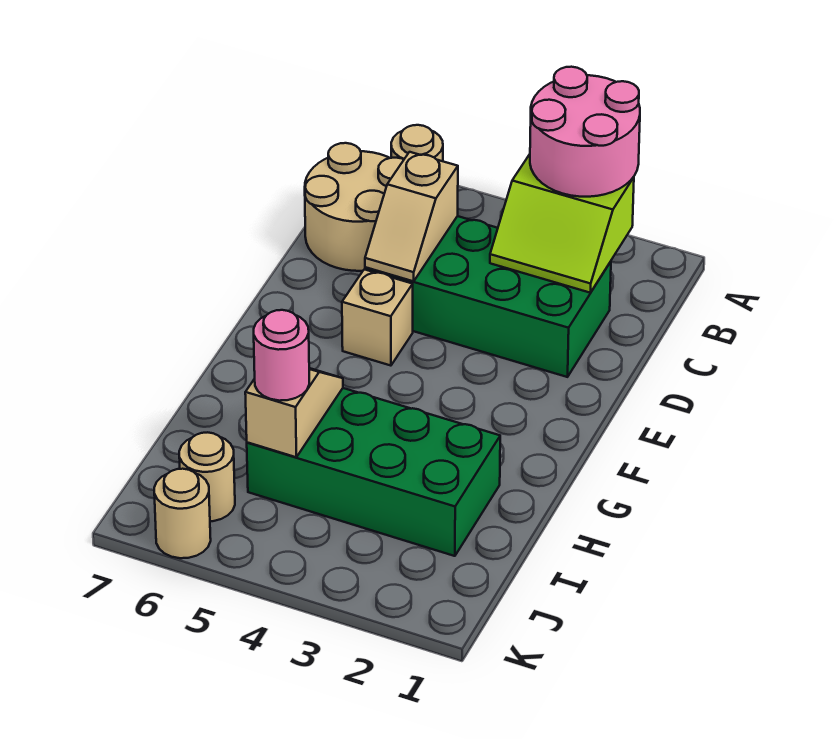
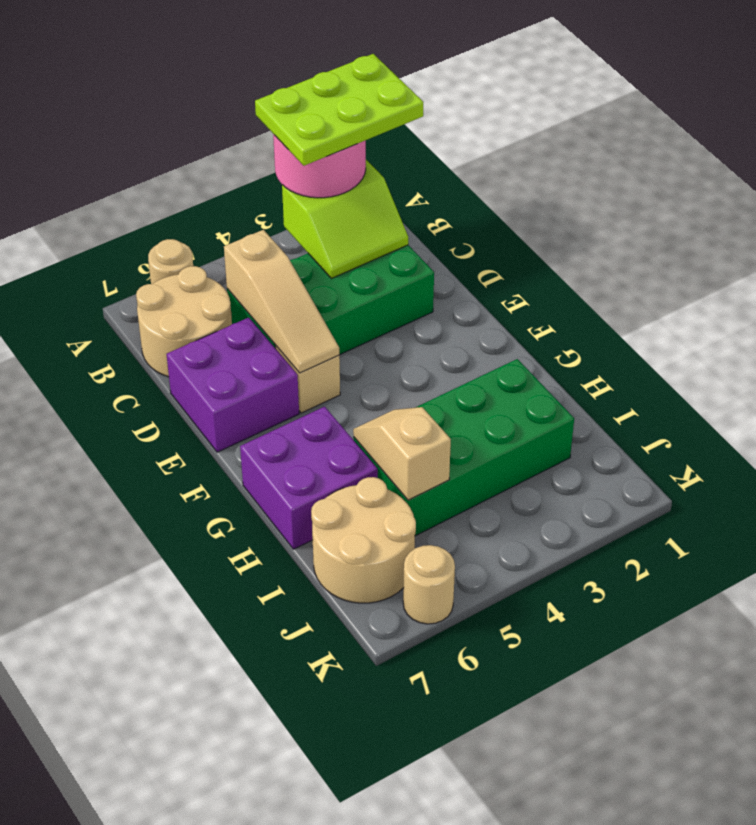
none -> lime 2x3 plate [255,54,423,166]
tan 1x2 slope [365,152,458,281] -> tan 1x3 slope [224,230,339,373]
none -> purple 2x2 brick [166,318,299,452]
none -> purple 2x2 brick [240,407,378,549]
pink 1x1 round brick [254,310,309,401] -> none
tan 1x1 round brick [179,432,235,521] -> tan 2x2 round brick [311,477,416,603]

